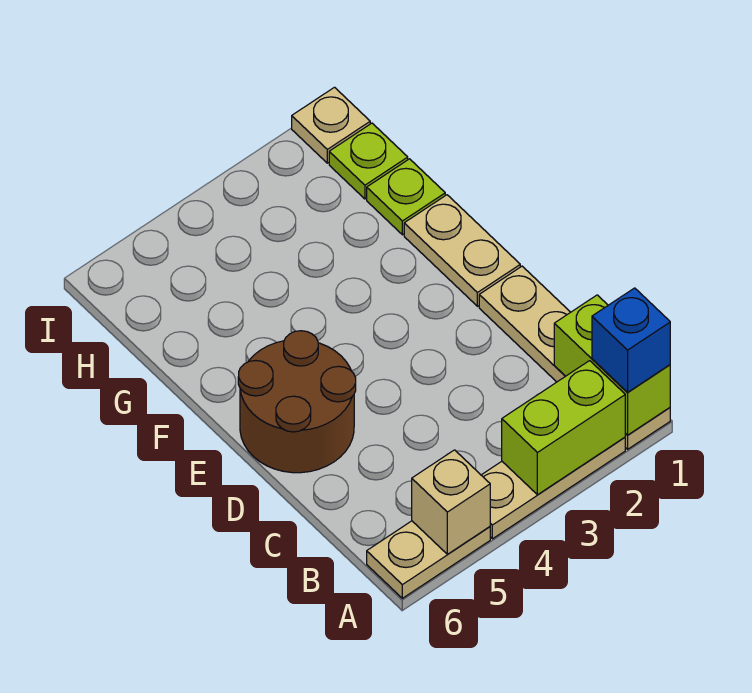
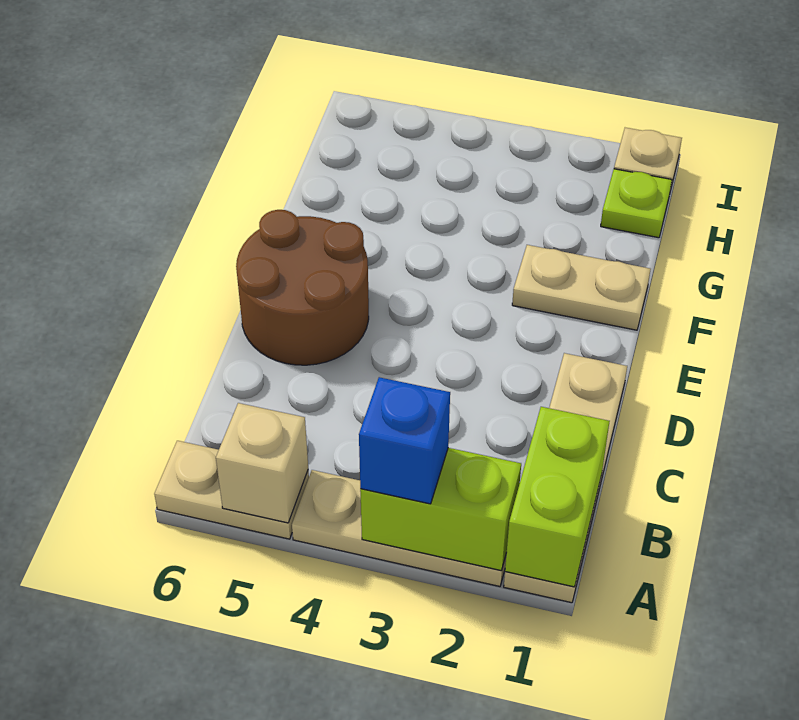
blue 1x1 brick [592,288,670,392] -> blue 1x1 brick moved to [359,377,450,504]
tan 1x2 plate [404,195,520,306] -> tan 1x2 plate turned to [512,245,651,330]
lime 1x1 plate [367,159,445,235] -> none

